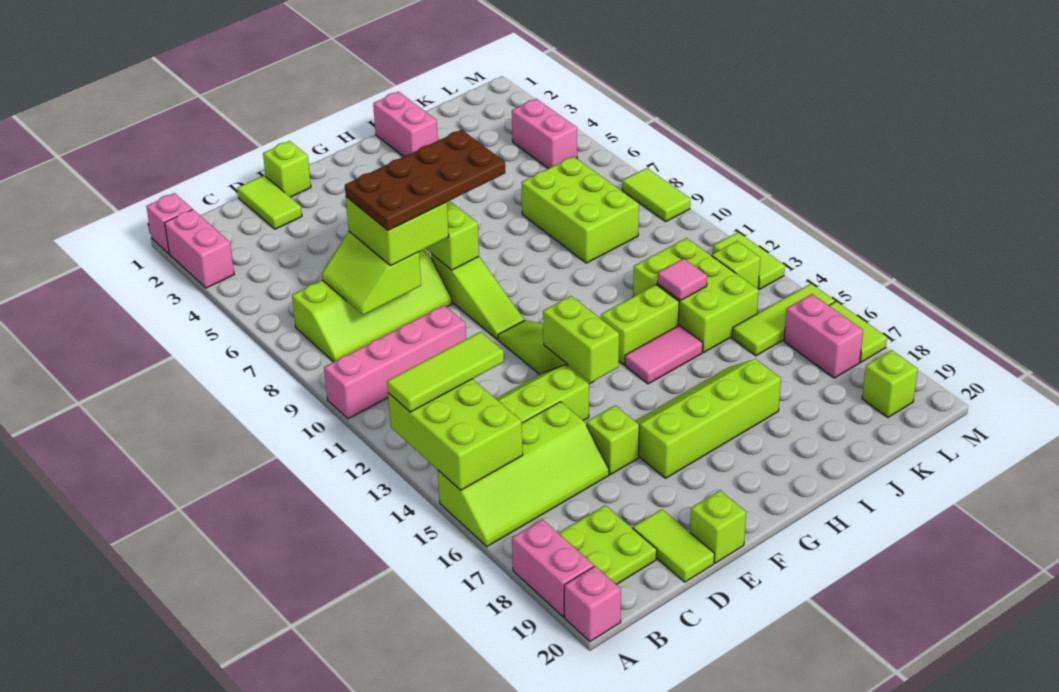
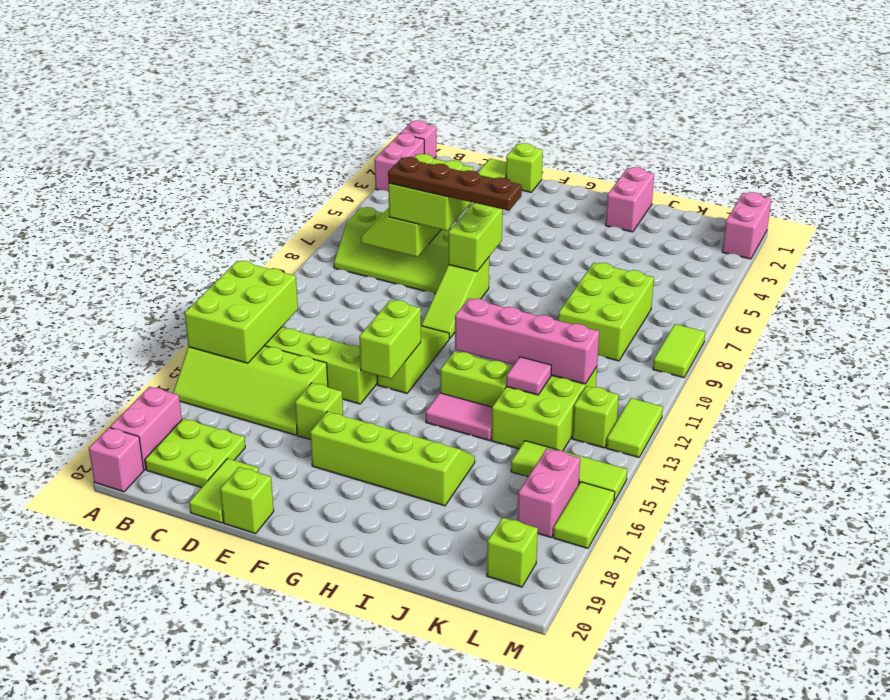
pink 1x4 brick [324,305,466,419] -> pink 1x4 brick moved to [455,298,599,384]
lime 1x3 tile [387,332,504,412] -> none
brown 2x4 plate [345,130,505,231] -> brown 1x4 plate [388,157,522,211]
pink 1x2 brick [512,99,577,169] -> pink 1x2 brick moved to [722,192,771,259]

